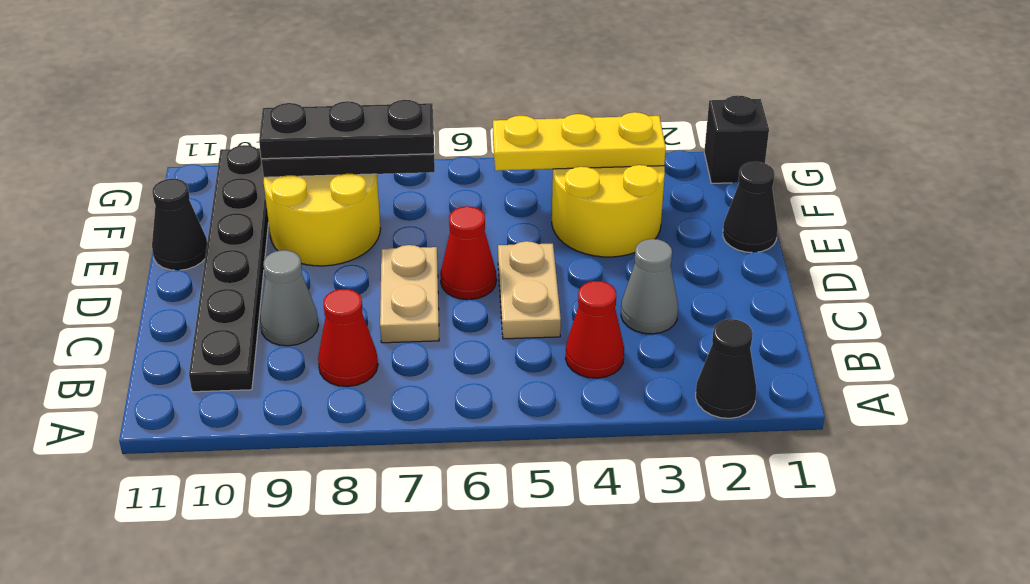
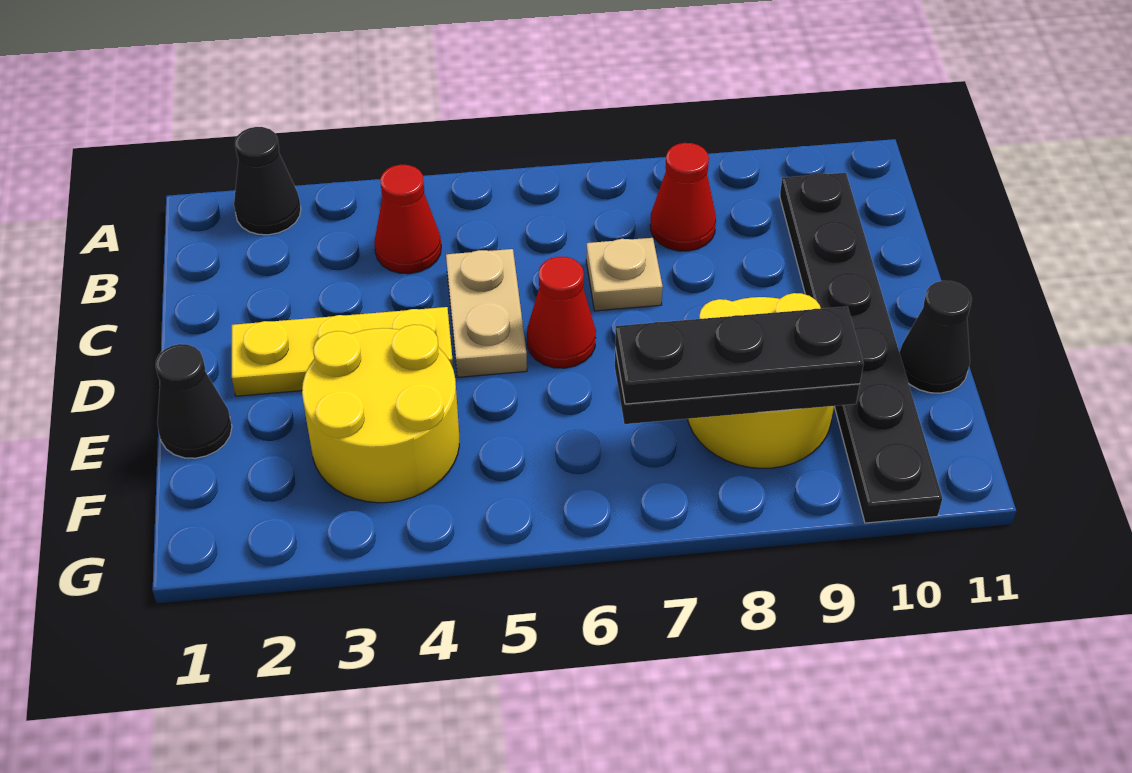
grey 1x1 cone [621,239,678,334] -> none
tan 1x2 plate [380,245,439,343] -> tan 1x1 plate [586,238,663,311]
grey 1x1 cone [260,250,318,346] -> none
yellow 1x3 plate [493,112,666,171] -> yellow 1x3 plate moved to [232,307,453,396]
black 1x1 brick [704,95,769,183] -> none

